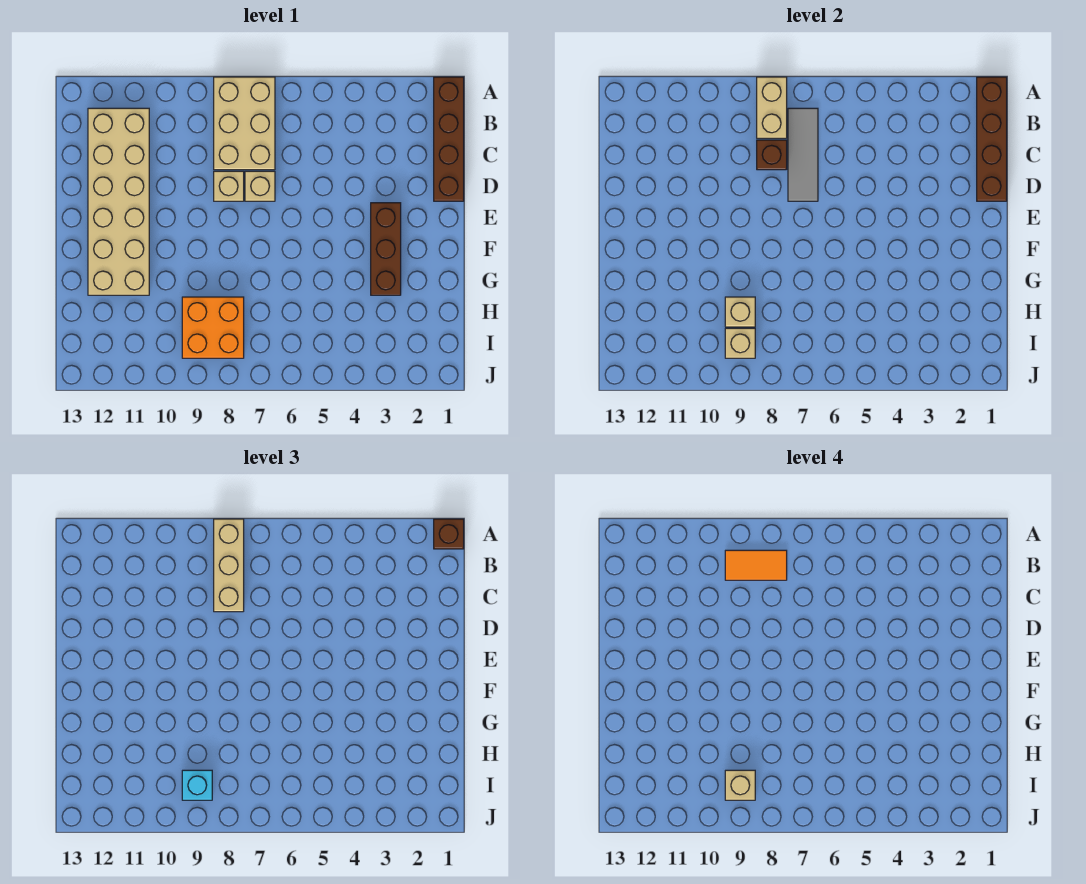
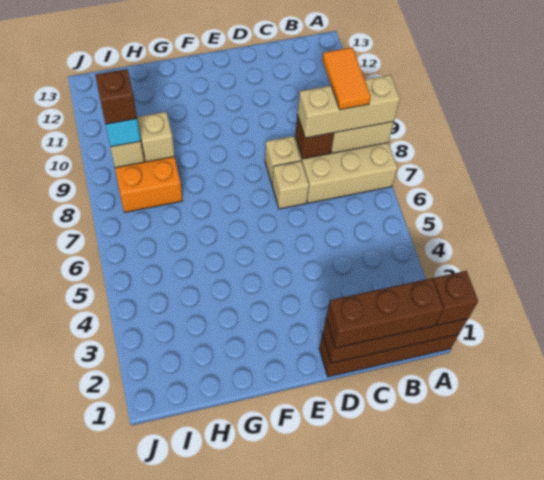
grey 1x3 tile [788,108,818,201] -> none
tan 2x6 brick [88,108,149,295] -> none
brown 1x3 brick [371,203,401,295] -> brown 1x3 brick moved to [326,278,444,348]
tan 1x1 brick [725,770,755,800] -> brown 1x1 brick [95,69,137,124]

